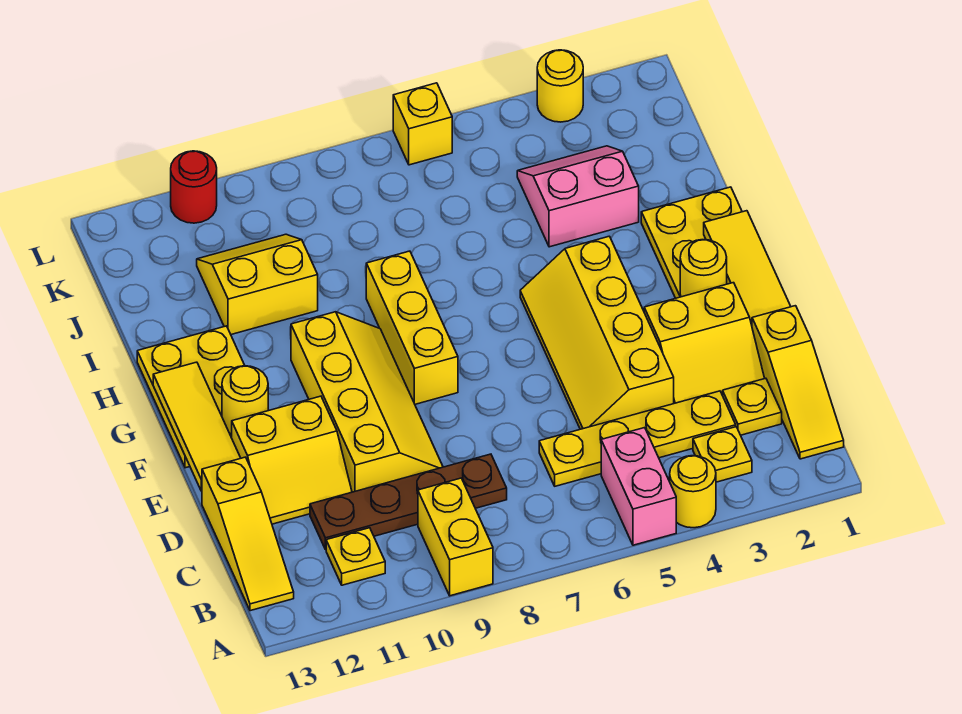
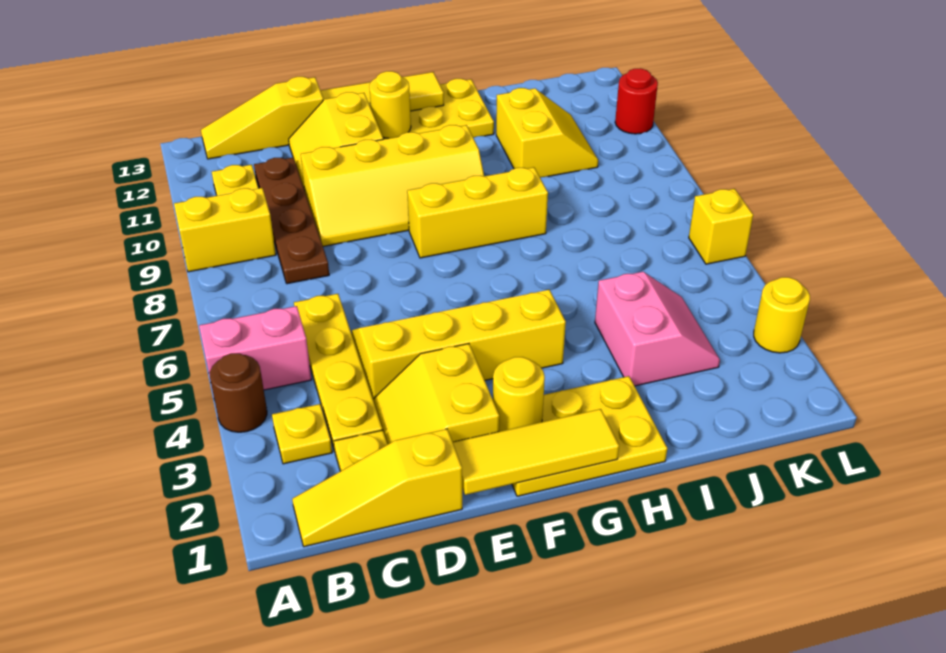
yellow 1x1 round brick [670,456,716,528] -> brown 1x1 round brick [210,353,267,432]

